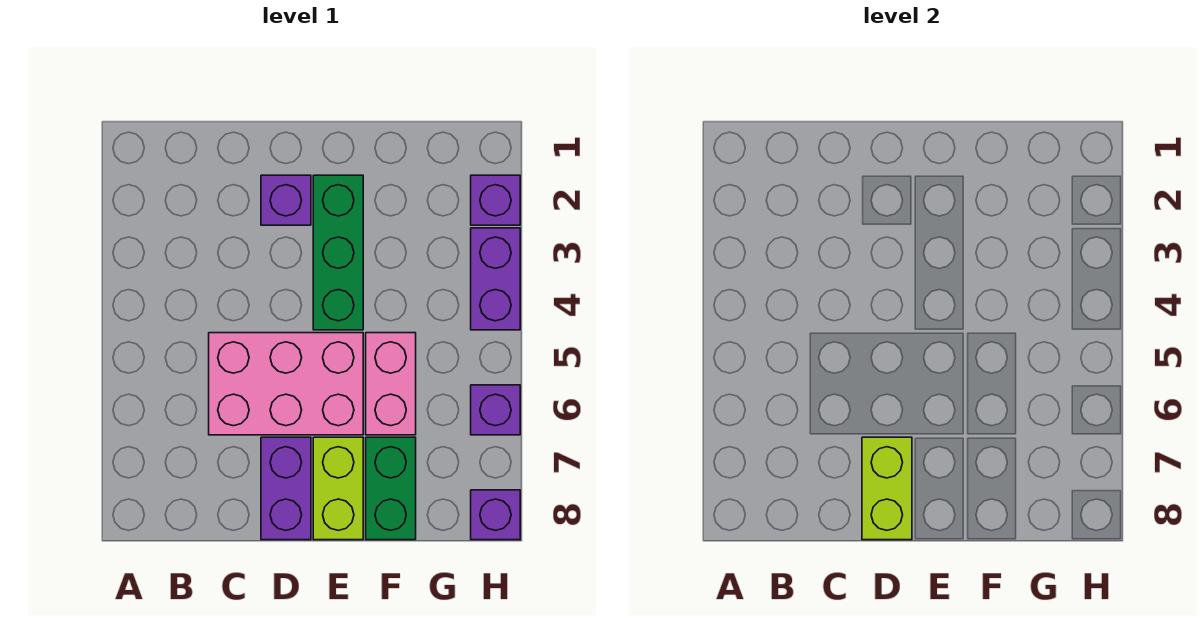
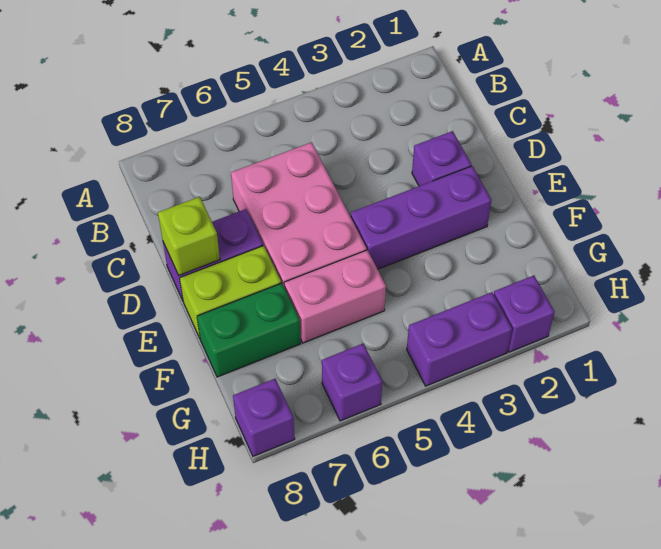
lime 1x2 brick [862,437,912,540] -> lime 1x1 brick [158,197,220,275]
green 1x3 brick [313,175,363,330] -> purple 1x3 brick [350,166,491,269]

